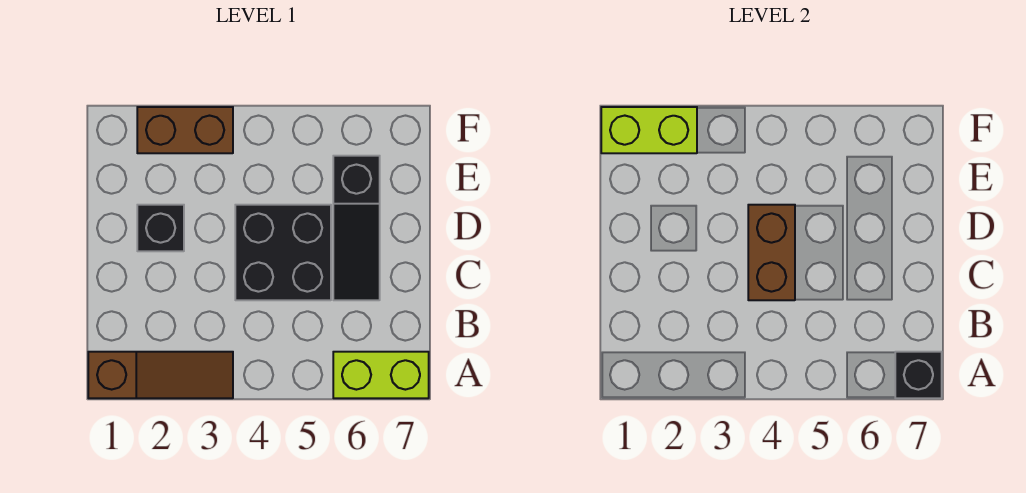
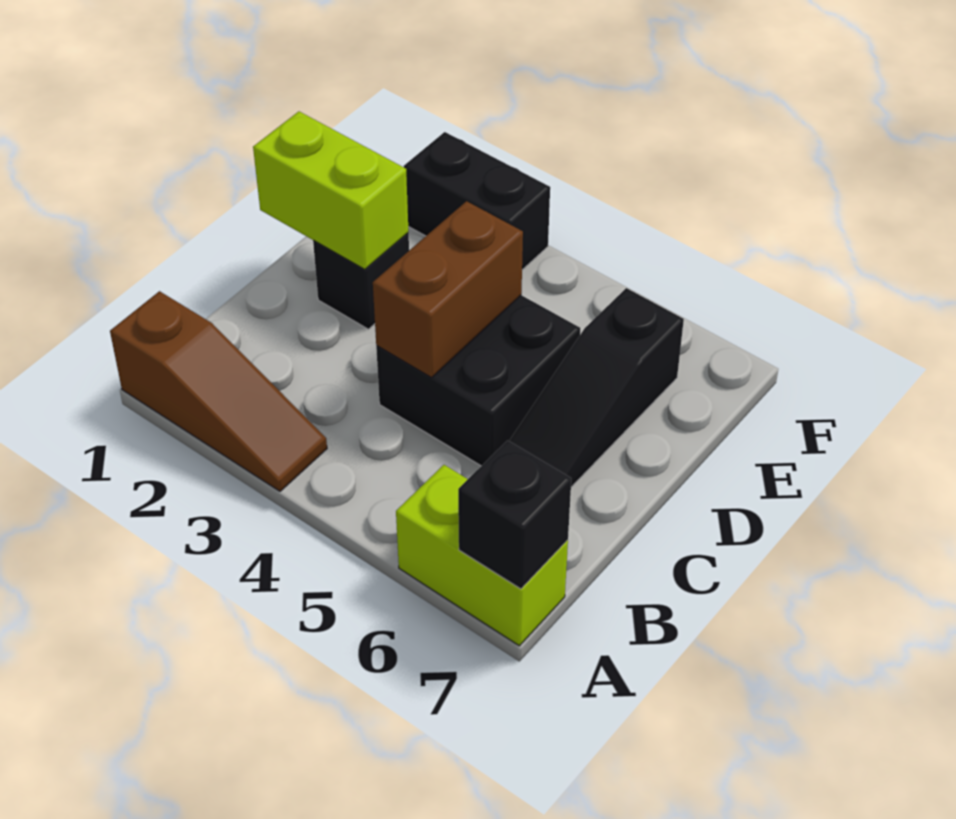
lime 1x2 brick [601,107,697,153] -> lime 1x2 brick moved to [253,112,409,269]
brown 1x2 brick [137,107,233,153] -> black 1x2 brick [404,132,550,270]

